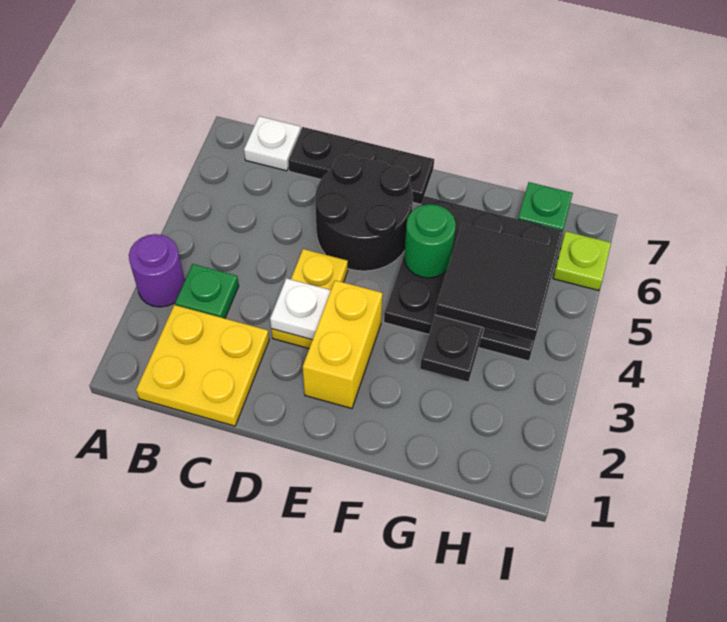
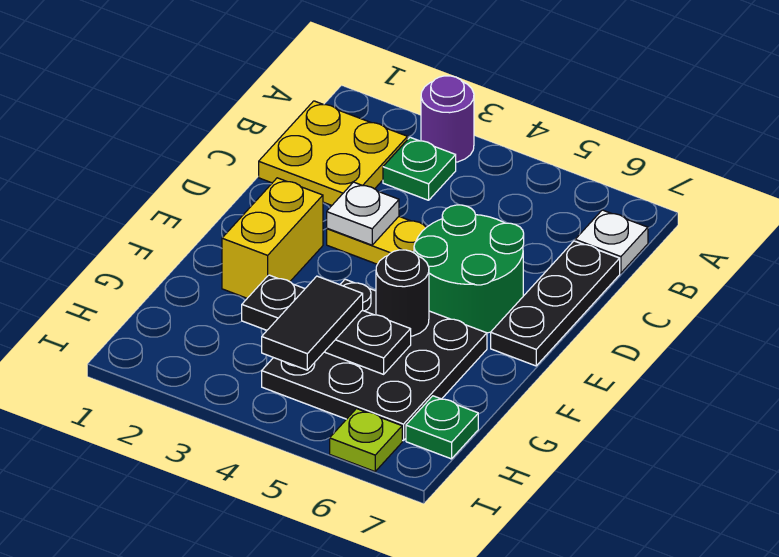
black 2x2 round brick [315,155,413,271] -> green 2x2 round brick [414,205,524,333]
yellow 1x2 brick [303,280,382,408] -> yellow 1x2 brick turned to [222,178,323,298]
green 1x1 round brick [404,204,456,278] -> black 1x1 round brick [376,250,429,336]
black 2x2 tile [435,224,559,341] -> black 1x2 tile [262,276,363,370]

